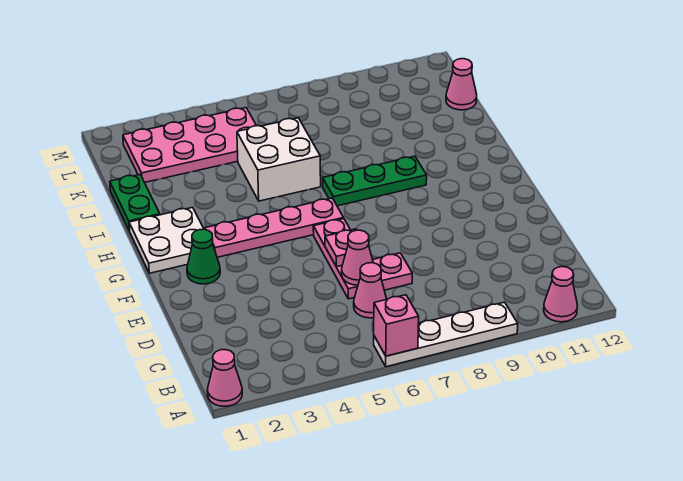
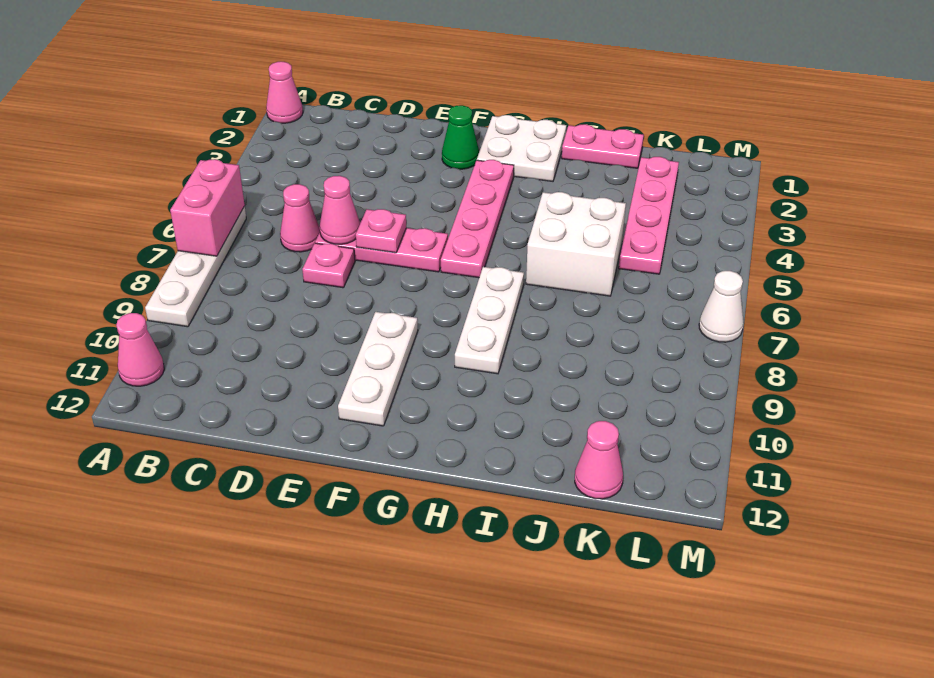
pink 1x1 brick [374,295,419,356] -> pink 1x2 brick [170,159,245,256]
none -> white 1x3 plate [338,312,418,426]
green 1x3 plate [323,156,427,206] -> white 1x3 plate [455,267,524,374]
green 1x2 plate [110,175,160,231] -> pink 1x2 plate [562,124,644,168]
pink 2x4 plate [123,108,256,182] -> pink 1x4 plate [619,157,679,274]
none -> white 1x1 cone [699,271,744,342]

